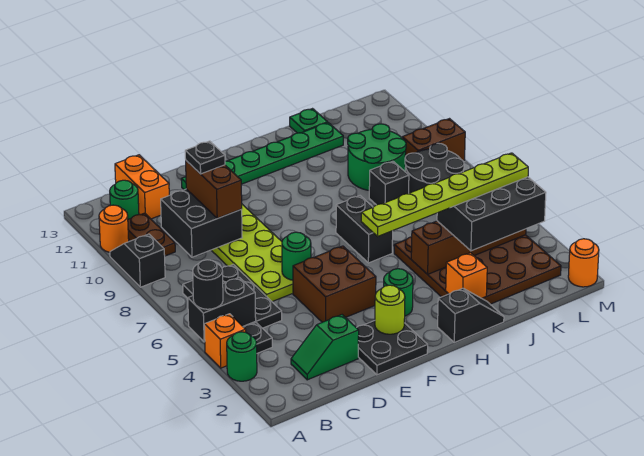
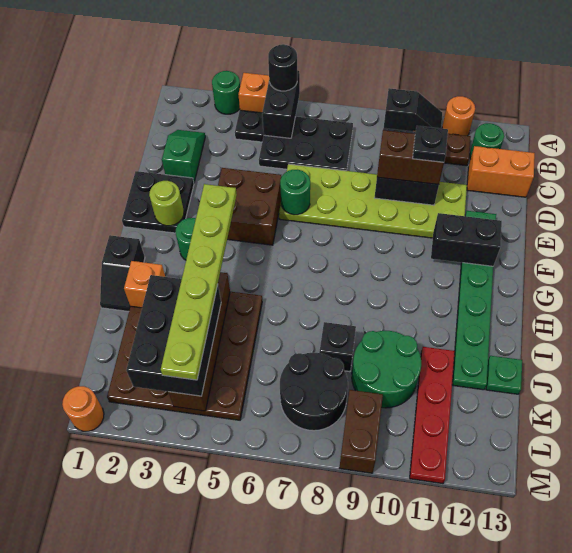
black 1x2 brick [336,196,393,263] -> black 1x2 brick moved to [431,213,502,266]
none -> red 1x4 plate [410,347,455,484]

